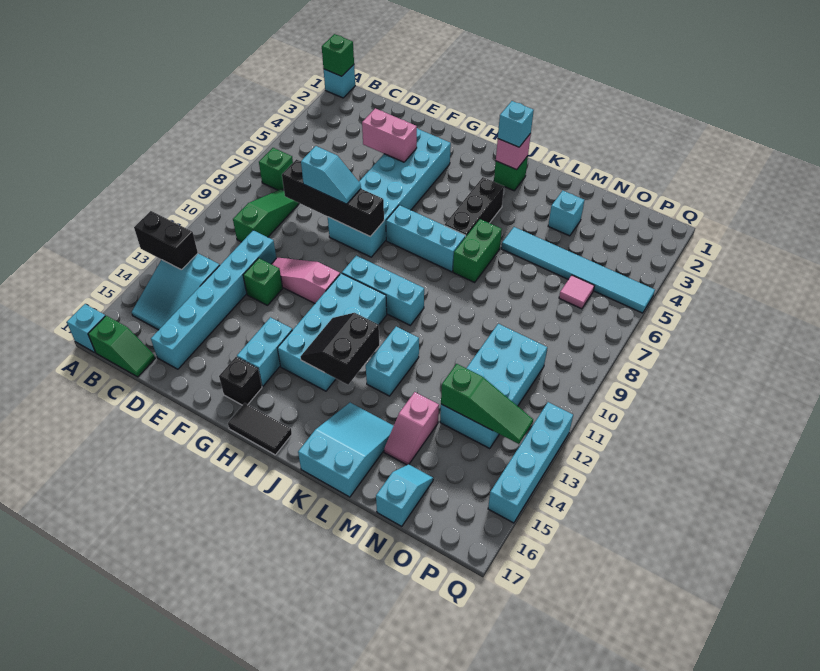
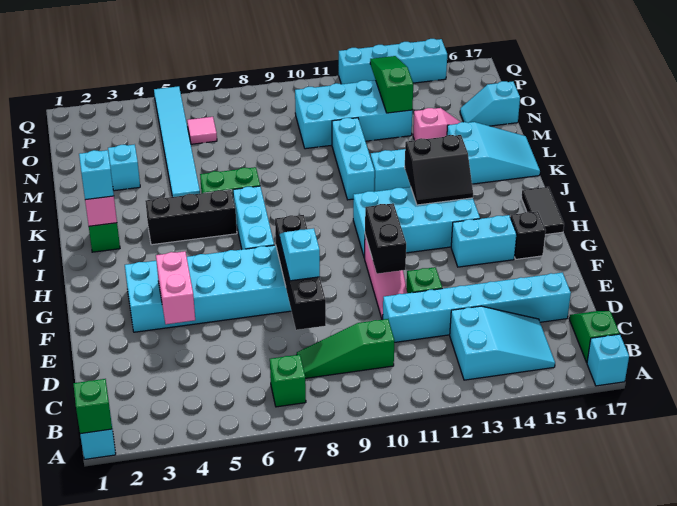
black 1x2 brick [134,211,198,270] -> black 1x2 brick moved to [365,203,406,274]
cyan 1x3 brick [342,256,424,325] -> cyan 1x3 brick moved to [332,118,375,200]
cyan 2x3 slope [298,403,393,497] -> cyan 2x3 slope turned to [447,122,540,184]

